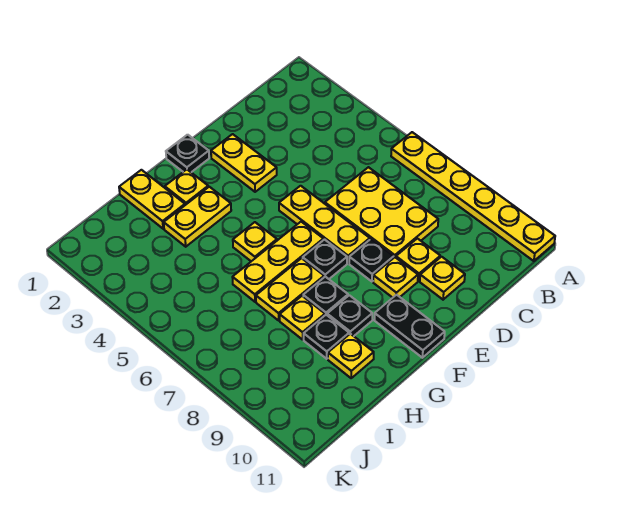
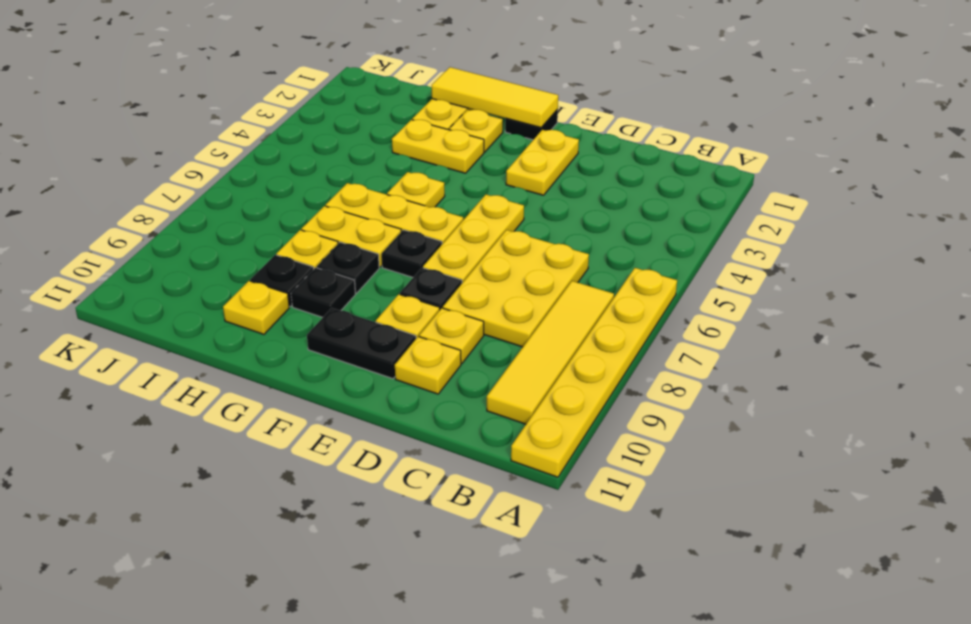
none -> yellow 1x4 tile [487,281,614,424]
none -> yellow 1x3 tile [432,67,558,128]
black 1x2 plate [374,295,445,358] -> black 1x2 plate turned to [307,308,416,379]

